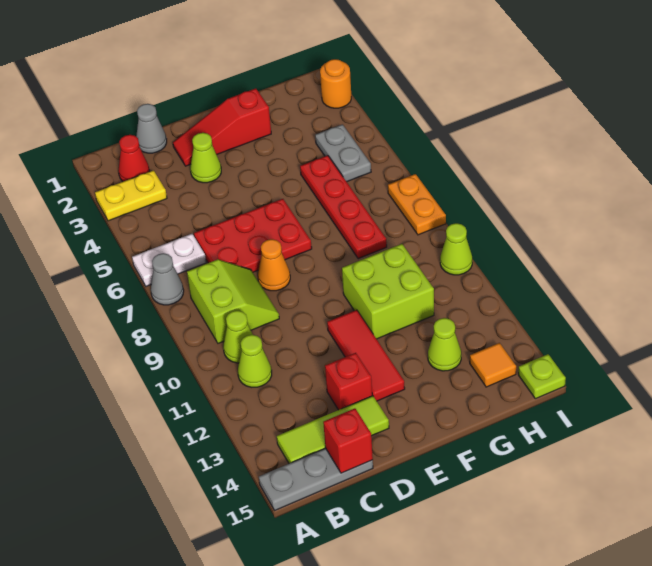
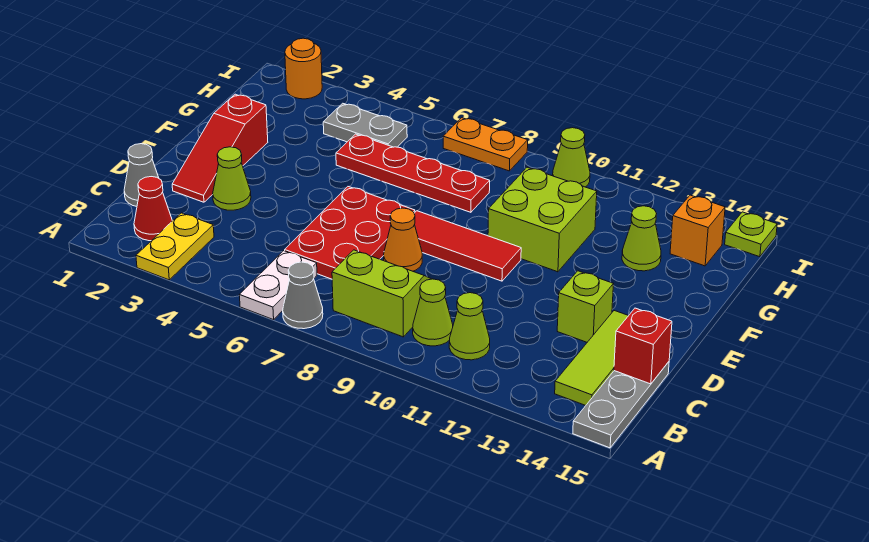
red 1x1 brick [325,353,372,410] -> lime 1x1 brick [557,271,613,342]
red 1x3 tile [327,310,405,401] -> red 1x3 tile moved to [414,211,521,281]
orange 1x1 tile [470,343,516,387] -> orange 1x1 brick [670,195,725,266]

